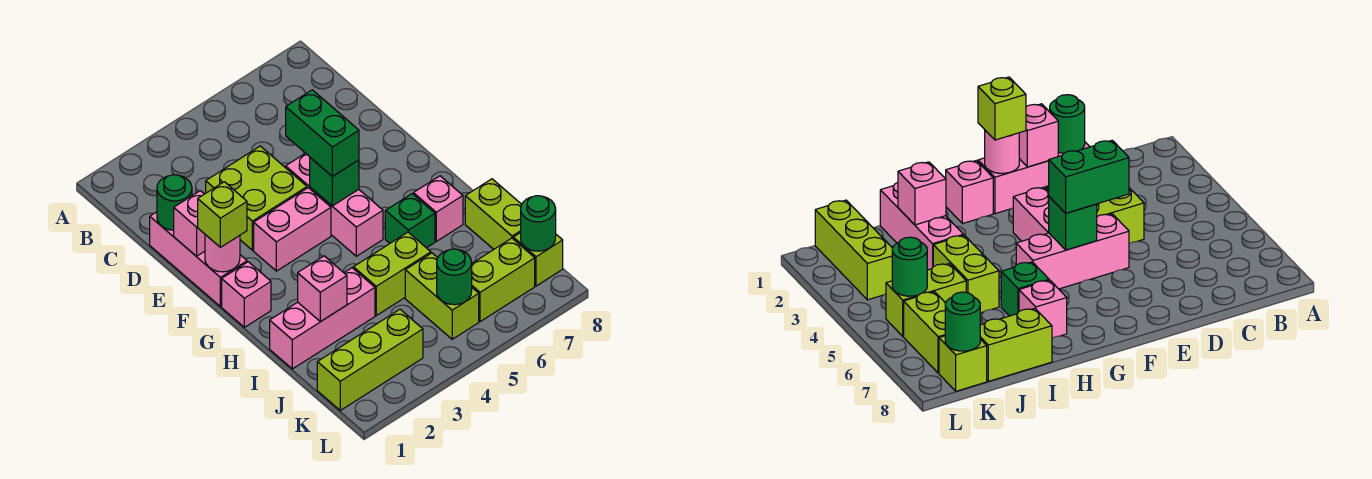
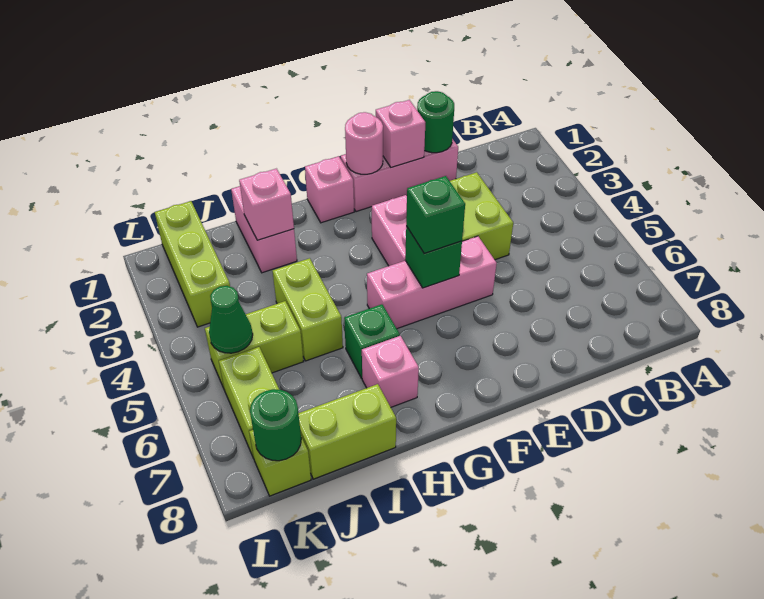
green 1x2 brick [286,90,359,176] -> green 1x1 brick [406,176,465,253]
lime 1x1 brick [198,182,247,247] -> none
pink 1x3 brick [270,268,375,369] -> pink 1x2 brick [231,186,297,273]
green 1x1 round brick [437,249,472,305] -> green 1x1 cone [209,286,253,353]

